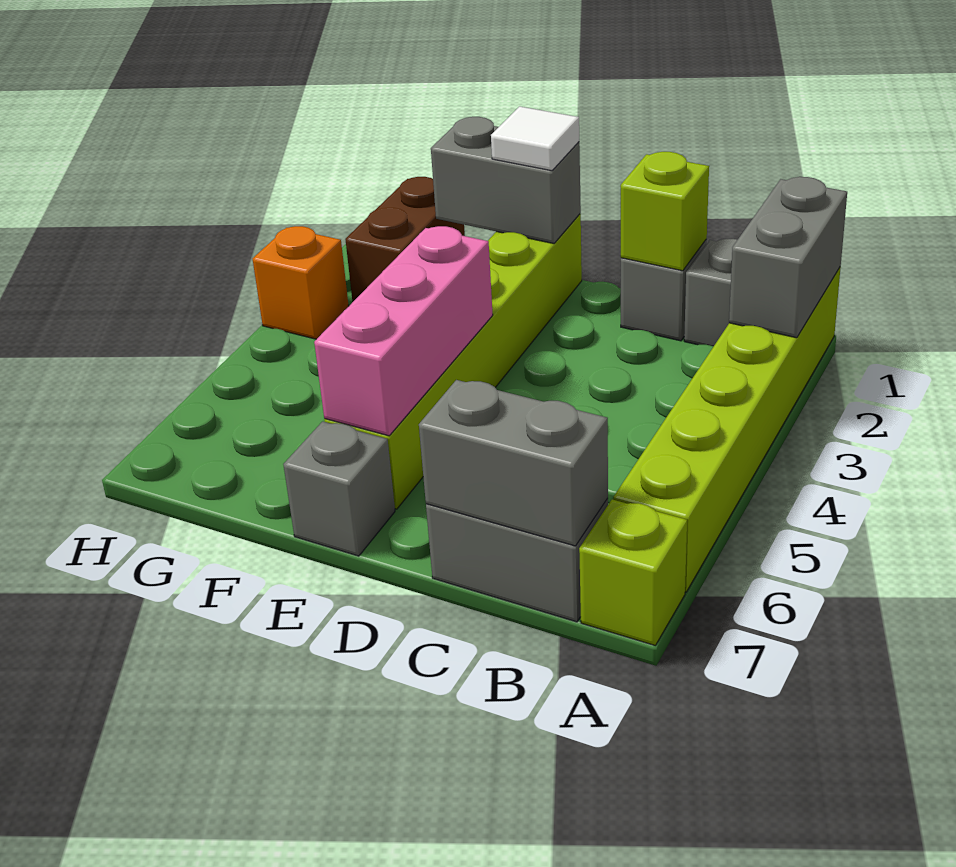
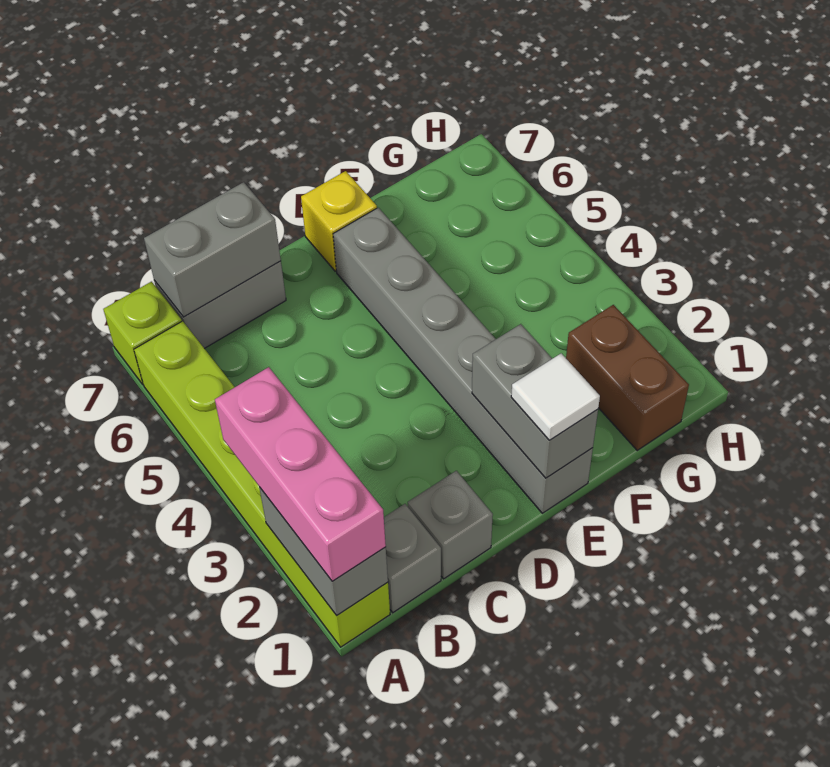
lime 1x1 brick [621,152,709,271] -> none
lime 1x6 brick [324,214,582,509] -> grey 1x6 brick [333,208,593,513]
grey 1x2 brick [431,117,581,243] -> grey 1x2 brick turned to [472,324,598,478]
pink 1x3 brick [314,226,493,436] -> pink 1x3 brick moved to [215,367,386,581]
grey 1x1 brick [283,421,395,556] -> yellow 1x1 brick [301,171,377,271]
orange 1x1 brick [253,226,349,339] -> none

